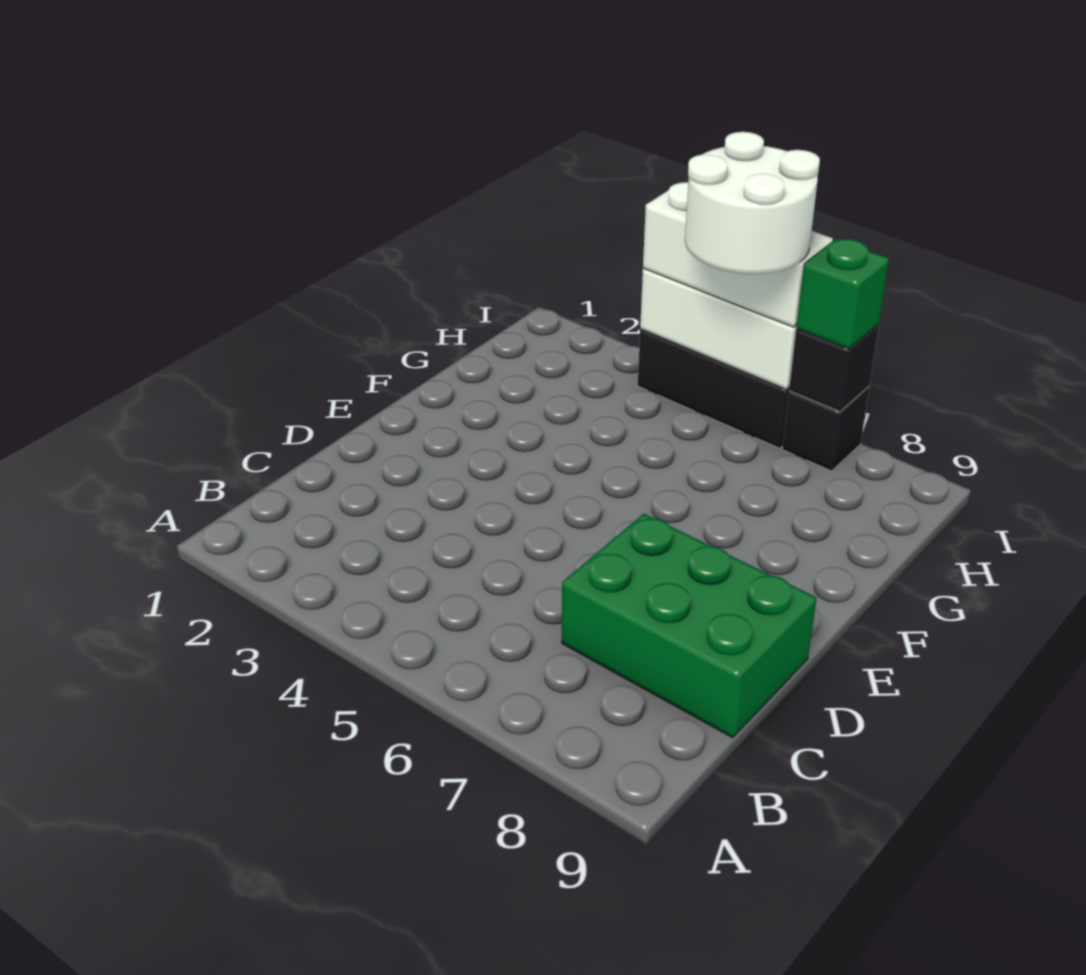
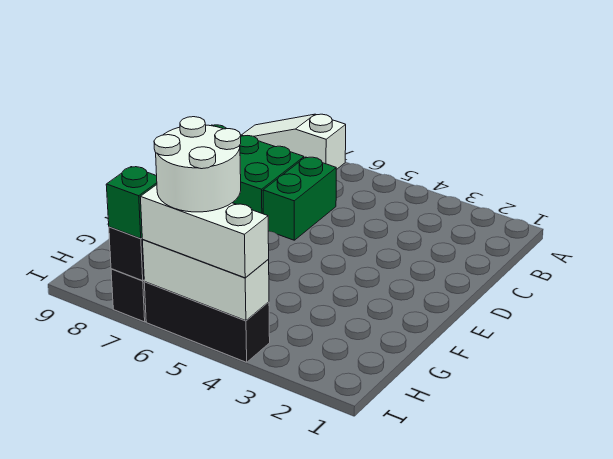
none -> white 1x3 slope [242,114,346,170]
none -> green 1x2 brick [263,157,336,240]

